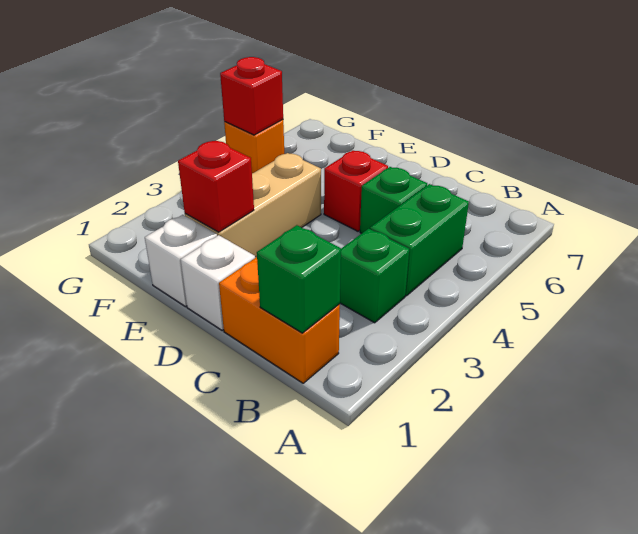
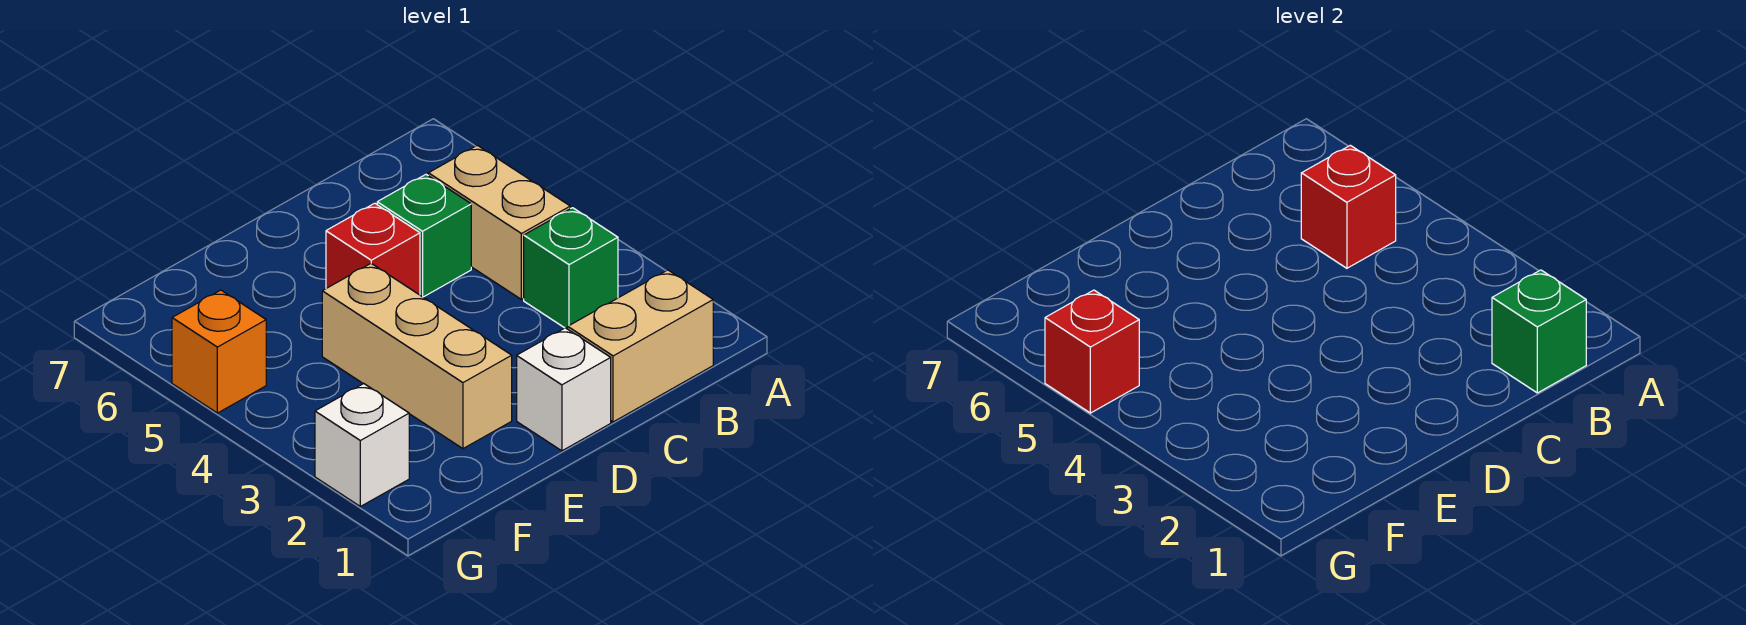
orange 1x2 brick [219,257,340,383] -> tan 1x2 brick [568,270,713,422]
green 1x2 brick [370,184,469,296] -> tan 1x2 brick [428,145,570,300]
white 1x1 brick [145,215,217,307] -> white 1x1 brick moved to [315,384,409,506]
red 1x1 brick [178,141,254,232] -> red 1x1 brick moved to [1301,145,1396,268]

